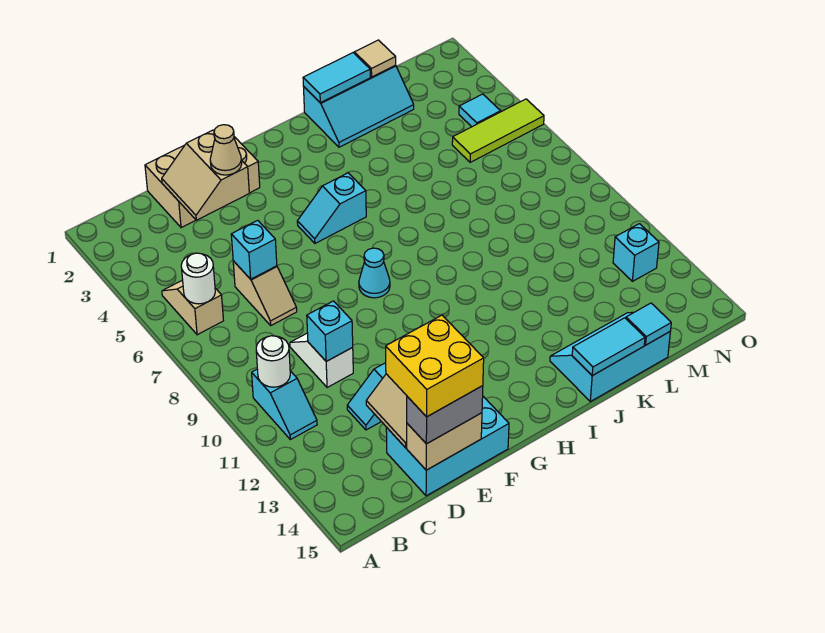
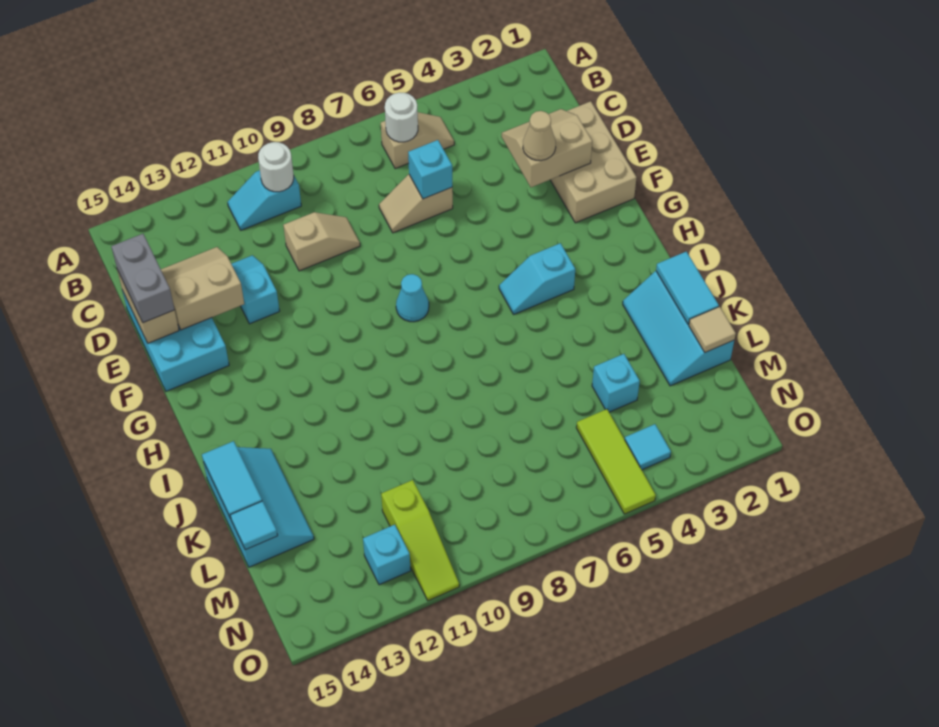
white 1x2 slope [290,333,353,388] -> tan 1x2 slope [283,212,360,271]
cyan 1x1 brick [307,301,353,361] -> cyan 1x1 brick moved to [592,354,640,412]
yellow 2x2 brick [386,315,484,417] -> none
cyan 1x2 slope [297,173,366,243] -> cyan 1x2 slope turned to [499,243,575,315]
none -> lime 1x3 slope [381,480,459,601]

